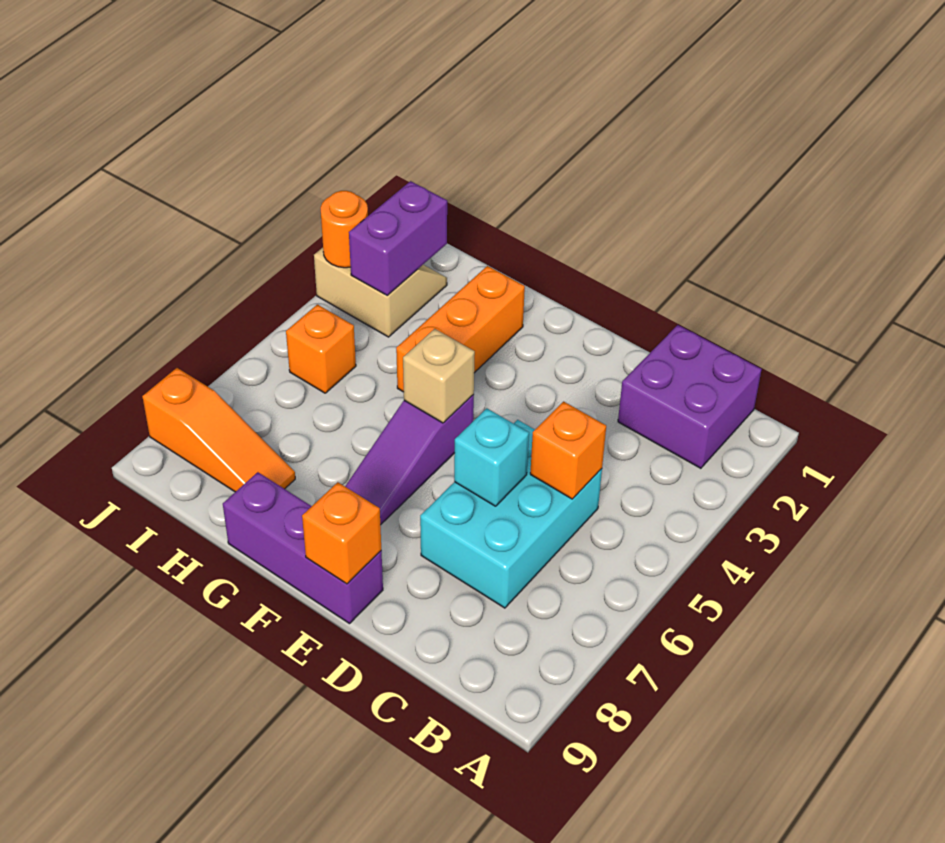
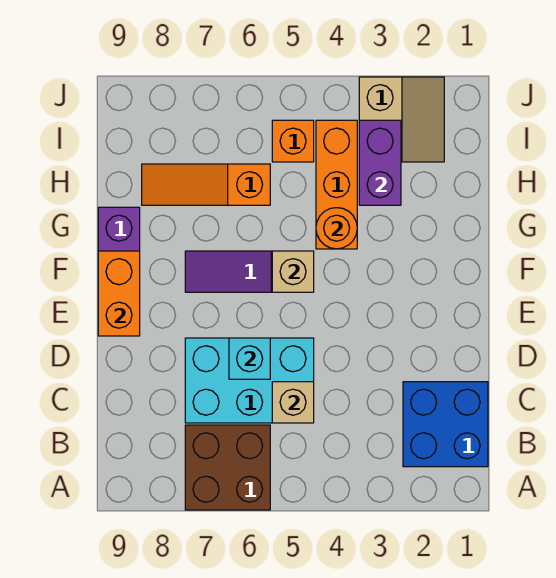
none -> brown 2x2 brick [185,425,270,510]
purple 2x2 brick [618,325,762,468] -> blue 2x2 brick [403,382,488,467]
orange 1x1 brick [530,401,606,499] -> tan 1x1 brick [272,382,314,423]
orange 1x1 brick [302,482,381,584] -> orange 1x2 brick [98,251,140,336]
orange 1x3 brick [396,266,525,392] -> orange 1x3 brick turned to [316,120,357,249]
orange 1x3 slope [142,368,295,492] -> orange 1x3 slope turned to [142,164,270,205]
purple 1x2 brick [349,181,447,296] -> purple 1x2 brick turned to [359,120,401,205]
orange 1x1 round brick [321,191,368,268] -> orange 1x1 round brick moved to [316,208,357,249]

